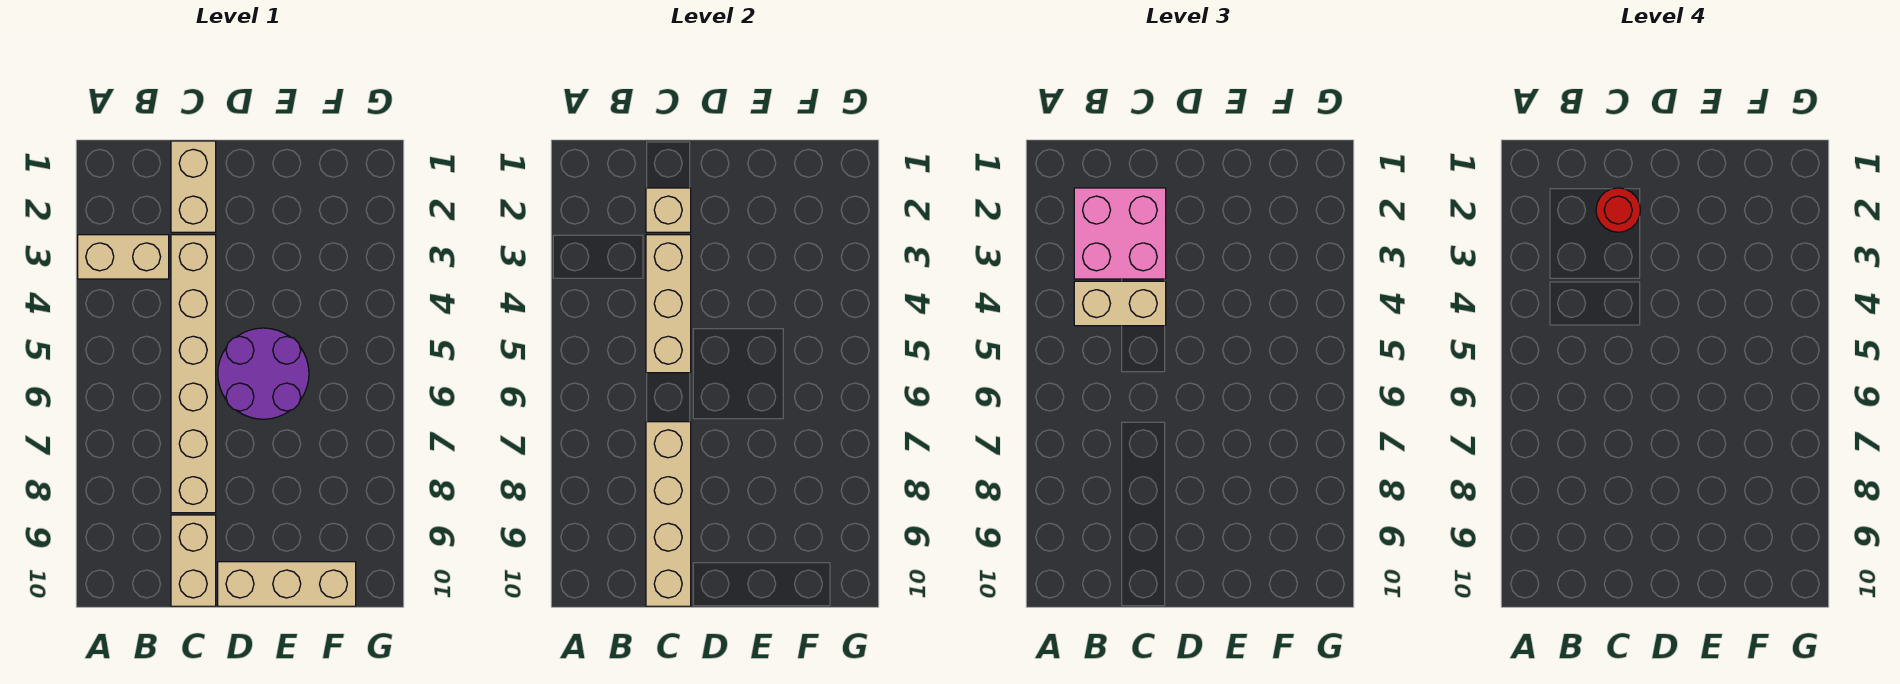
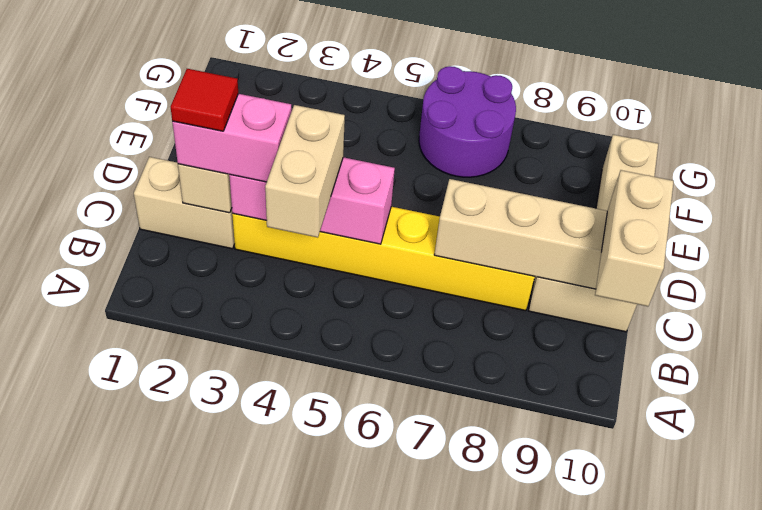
tan 1x2 brick [78,235,169,279] -> tan 1x2 brick moved to [595,170,674,306]
pink 2x2 brick [1074,188,1166,279] -> pink 1x2 brick [172,94,292,182]
red 1x1 round brick [1596,188,1640,232] -> red 1x1 tile [171,69,238,131]
tan 1x6 brick [171,235,216,513] -> yellow 1x6 brick [232,207,535,311]
tan 1x3 brick [646,235,691,373] -> pink 1x3 brick [229,157,395,244]
purple 2x2 round brick [218,328,309,419] -> purple 2x2 round brick moved to [419,66,516,177]

